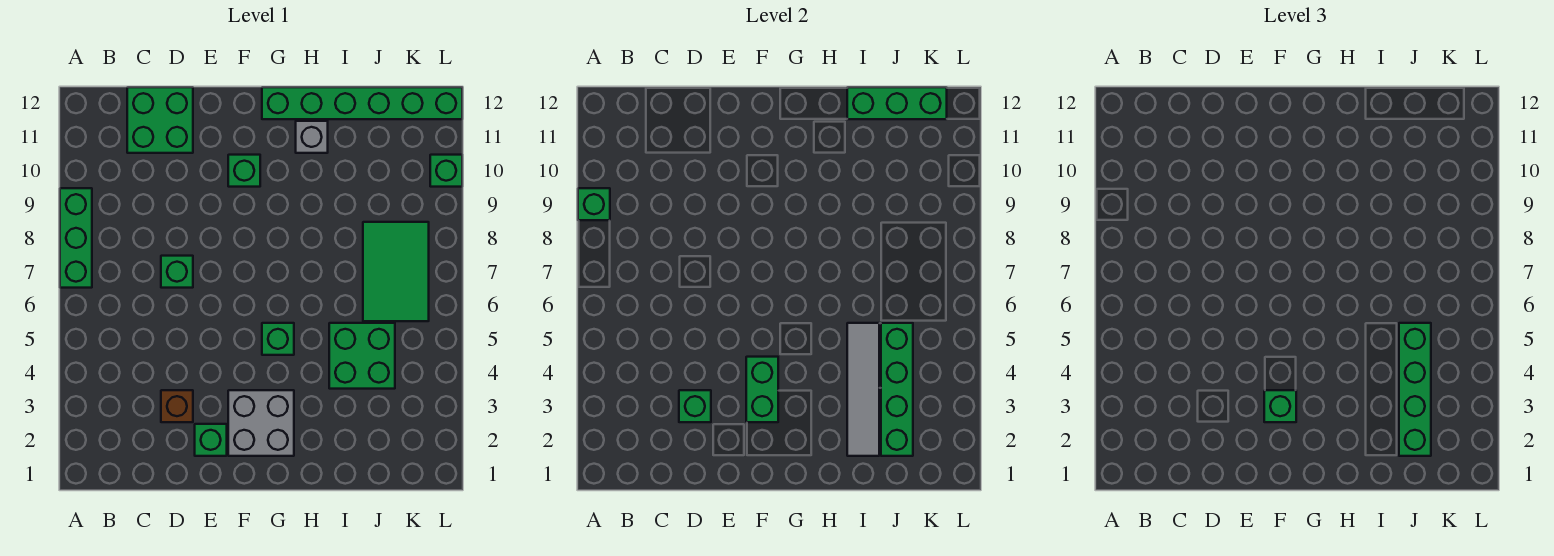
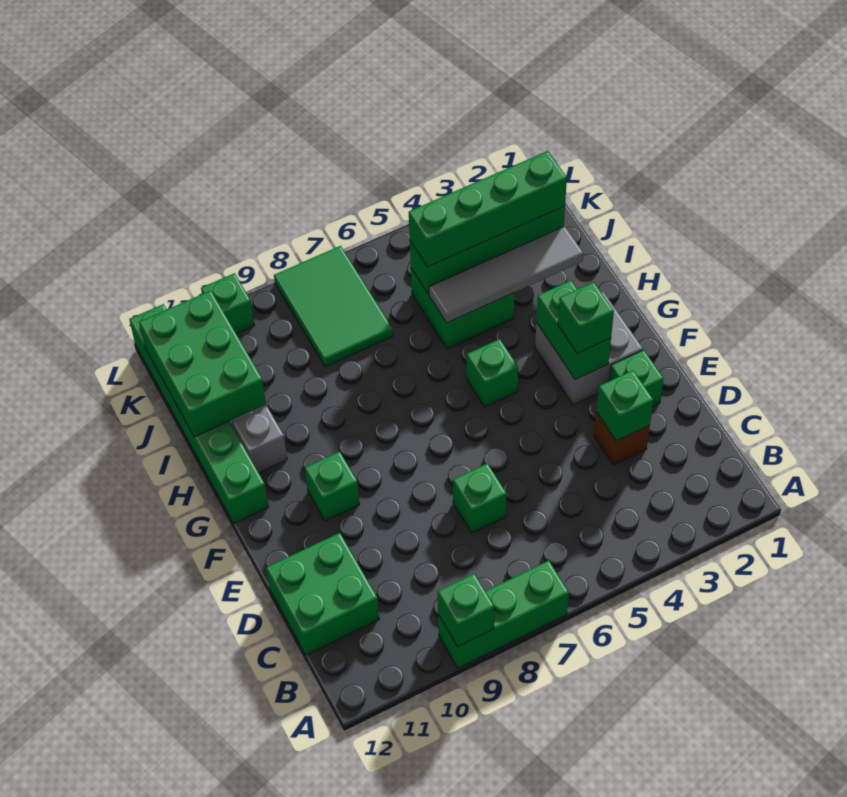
green 1x2 brick [746,357,778,422] -> green 1x2 brick turned to [536,280,611,379]
green 1x3 brick [847,87,947,119] -> green 2x3 brick [139,291,266,437]
green 2x3 tile [363,222,429,321] -> green 2x3 tile turned to [274,246,393,367]

